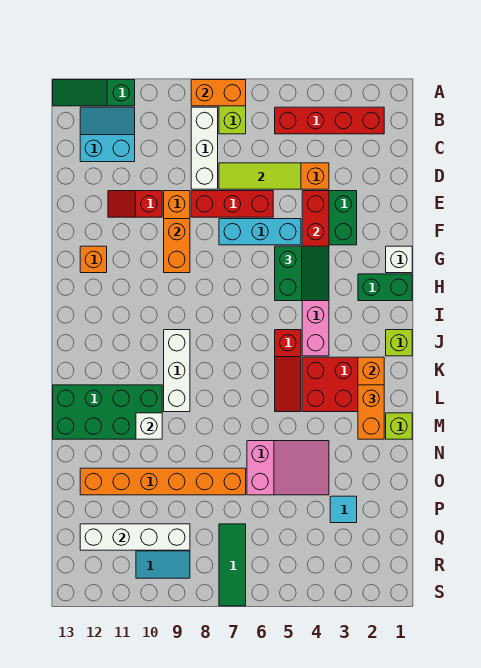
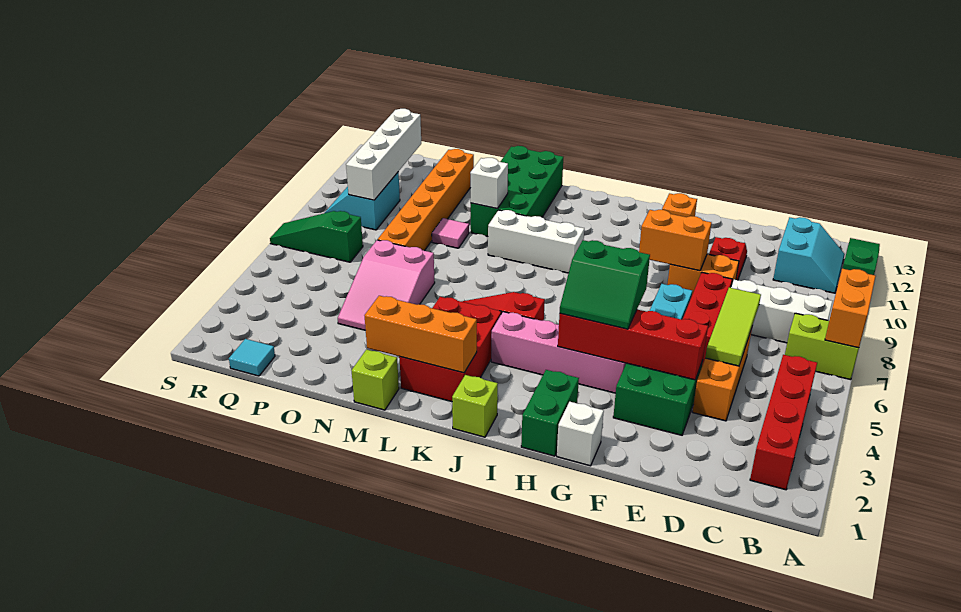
orange 1x2 brick [358,385,384,439] -> none
none -> pink 1x1 tile [432,218,469,248]
cyan 1x1 tile [330,496,357,523] -> cyan 1x1 tile moved to [229,339,275,376]
green 1x3 tile [219,524,246,606] -> green 1x3 slope [270,211,363,262]

